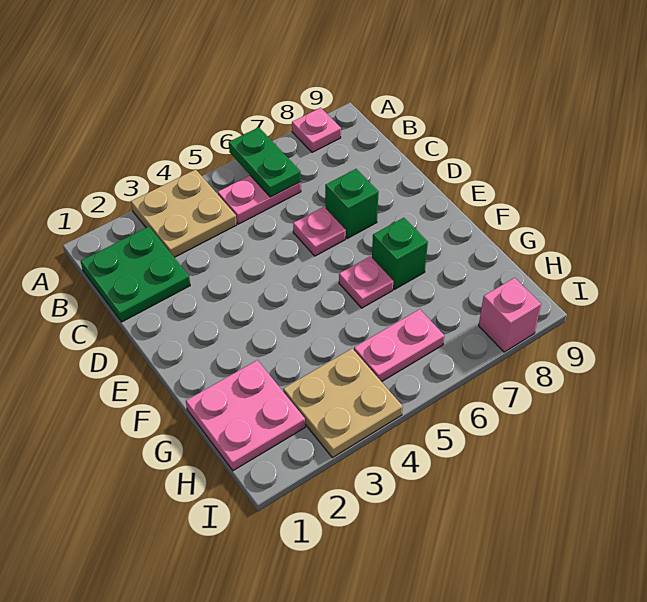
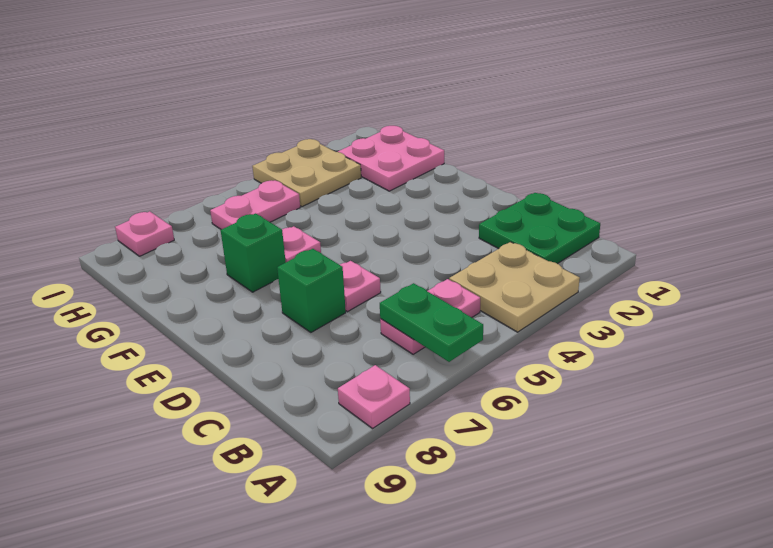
pink 1x1 brick [479,278,541,352] -> pink 1x1 plate [115,211,174,256]

